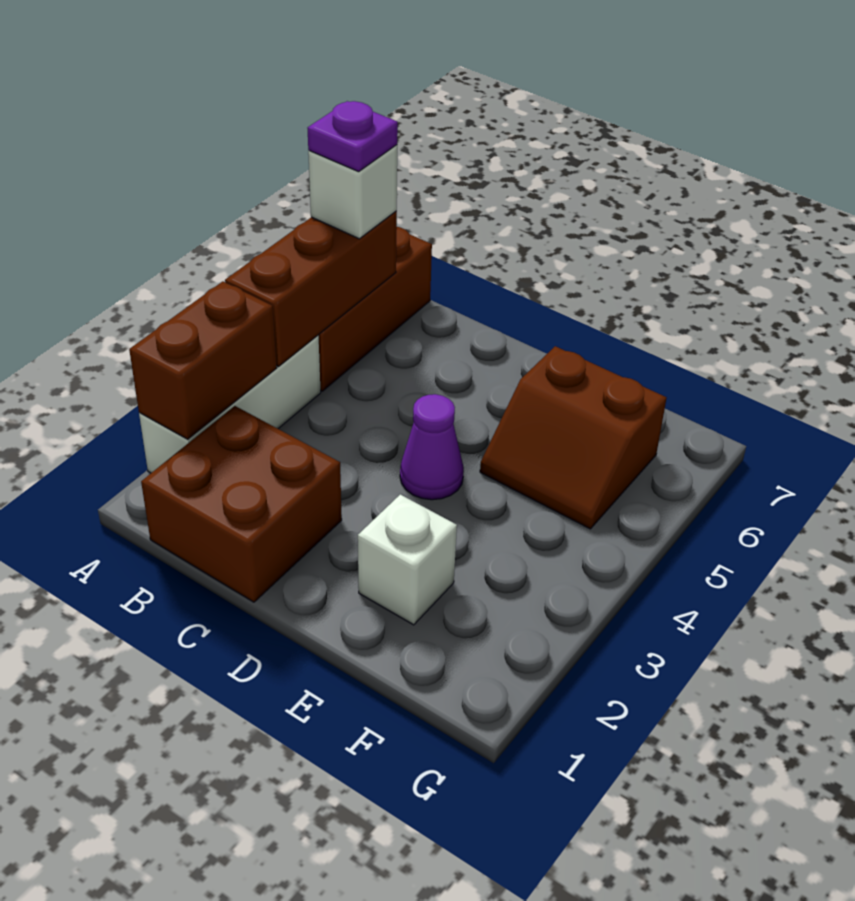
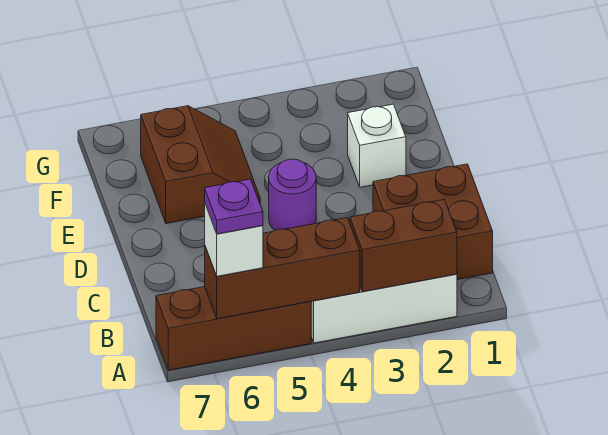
purple 1x1 cone [400,394,464,500] -> purple 1x1 round brick [269,159,316,230]

